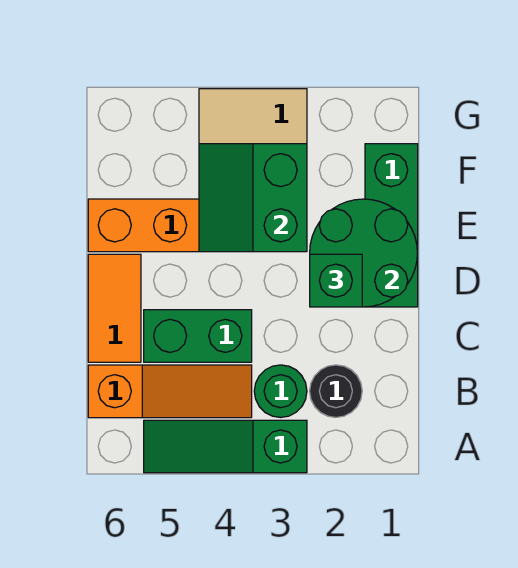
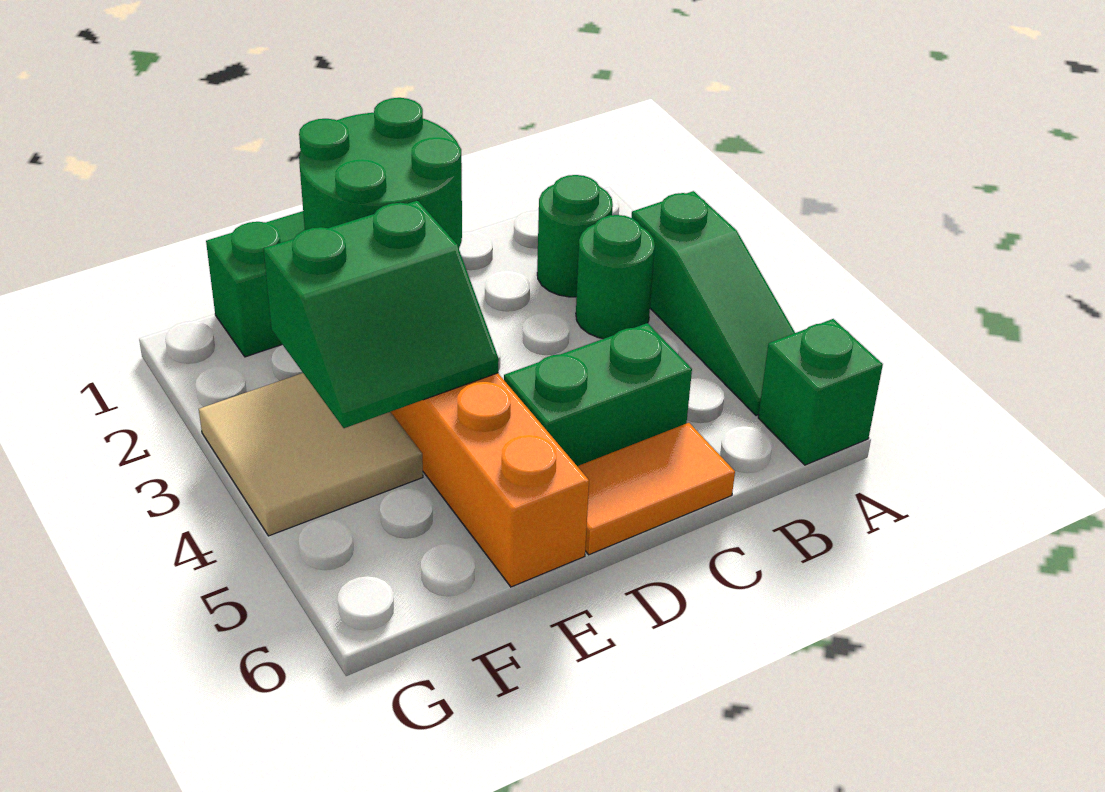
black 1x1 round brick [310,365,362,417] -> green 1x1 round brick [537,175,613,297]
orange 1x3 slope [88,365,252,418] -> none
green 1x2 brick [144,310,252,362] -> green 1x2 brick turned to [504,323,692,466]
green 1x1 brick [310,254,362,307] -> green 1x1 brick moved to [758,319,883,465]

